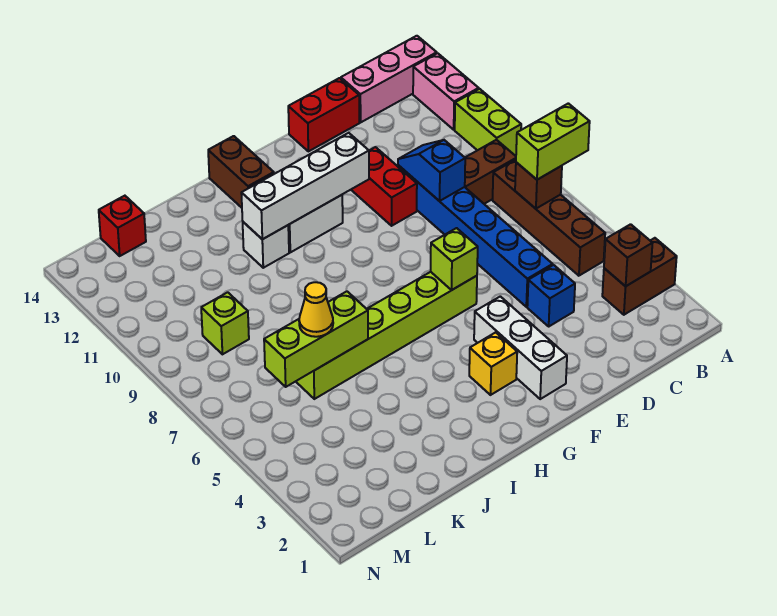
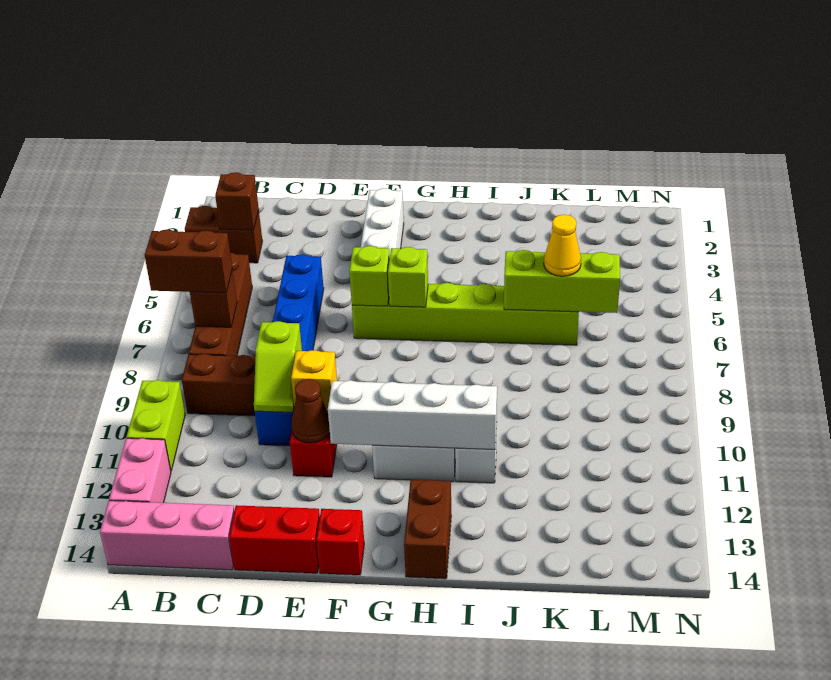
lime 1x2 brick [516,103,590,180] -> brown 1x2 brick [145,229,232,293]
blue 1x1 brick [527,265,575,326] -> none
blue 1x2 slope [398,140,465,201] -> lime 1x2 slope [254,321,302,413]
none -> brown 1x1 cone [292,379,330,443]
yellow 1x1 brick [469,332,517,395] -> yellow 1x1 brick moved to [291,350,337,412]
lime 1x1 brick [201,292,249,354] -> lime 1x1 brick moved to [388,247,428,307]
red 1x1 brick [99,196,146,256] -> red 1x1 brick moved to [316,509,364,575]

